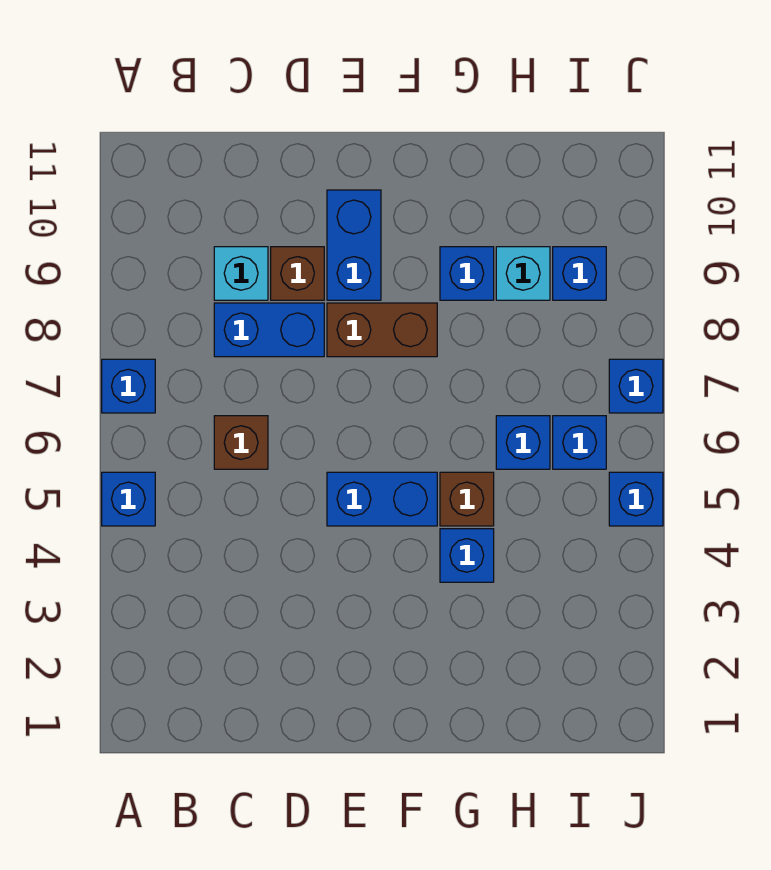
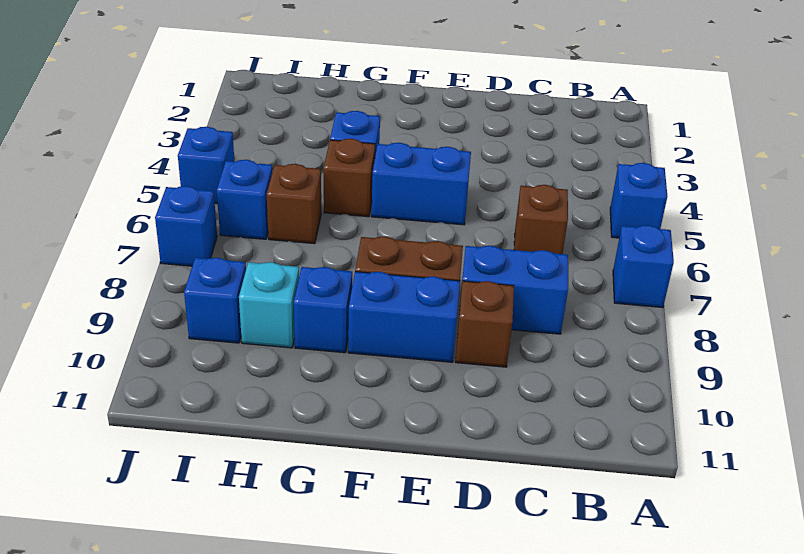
cyan 1x1 brick [214,247,268,300] -> none
blue 1x2 brick [327,190,381,300] -> blue 1x2 brick turned to [348,272,460,362]
blue 1x1 brick [496,416,550,469] -> brown 1x1 brick [267,164,321,244]

